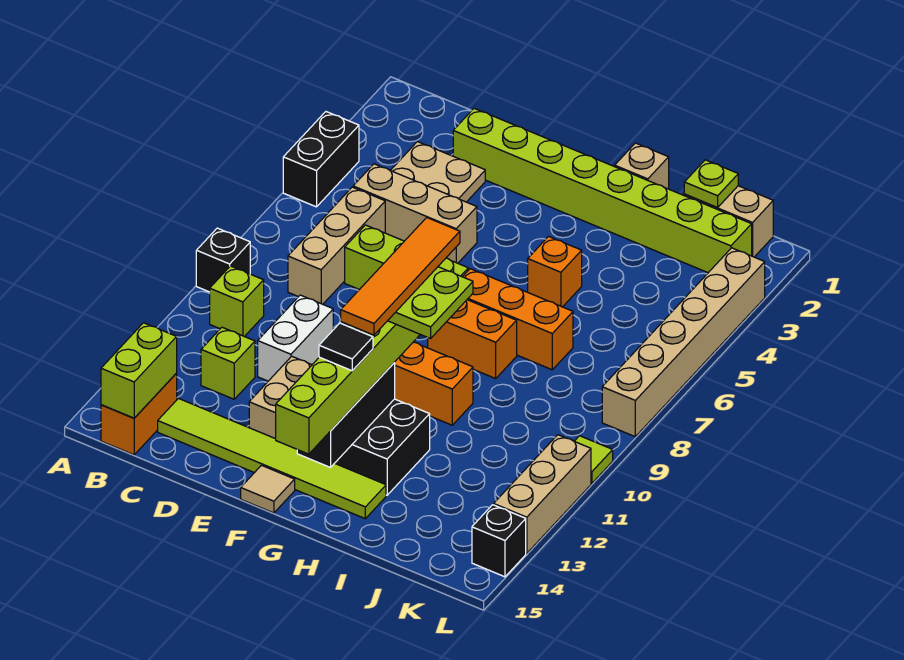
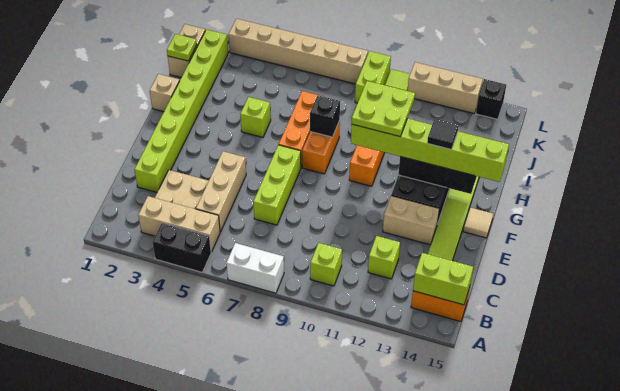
black 1x1 brick [196,228,250,292] -> black 1x1 brick moved to [310,96,340,137]
tan 1x3 brick [288,187,385,304] -> tan 1x3 brick moved to [138,196,220,252]
white 1x2 brick [258,295,333,381] -> white 1x2 brick moved to [226,243,284,293]
orange 1x4 tile [341,218,460,335] -> none
orange 1x1 brick [528,237,582,307] -> lime 1x1 brick [240,97,271,137]
none -> lime 1x2 brick [355,51,391,103]

